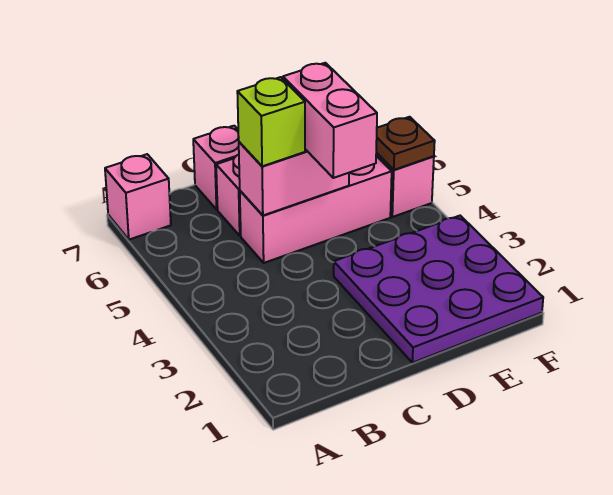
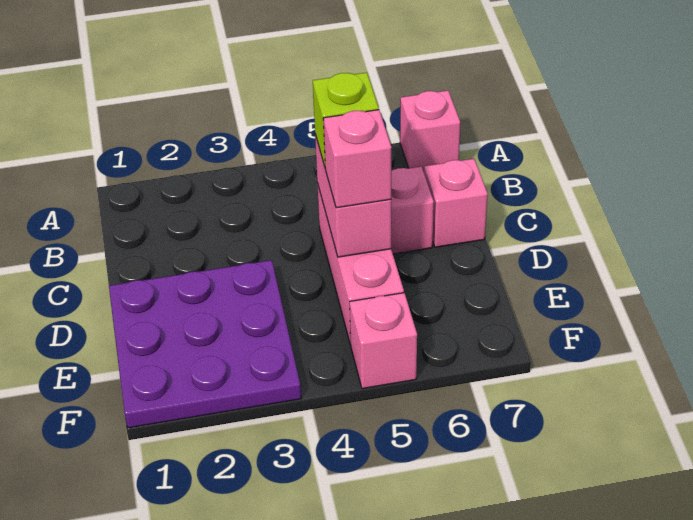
pink 1x2 brick [283,63,377,178] -> pink 1x1 brick [323,110,392,208]
brown 1x1 plate [376,117,435,170] -> none

